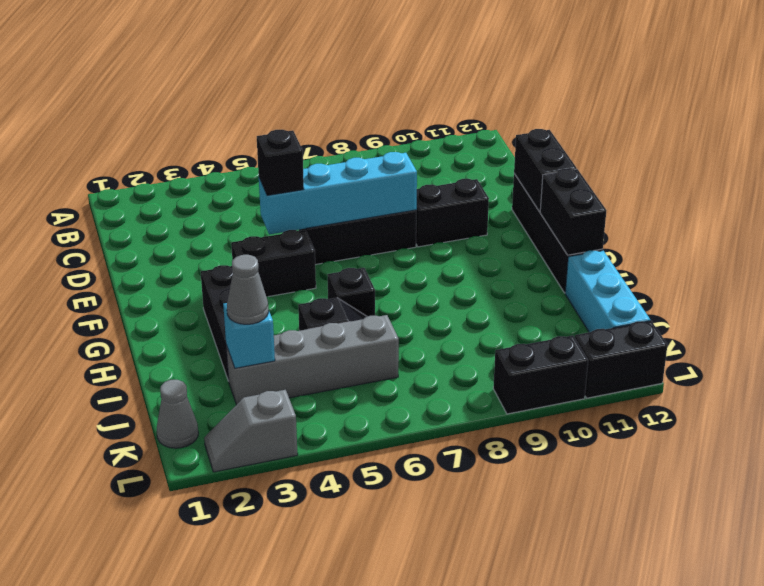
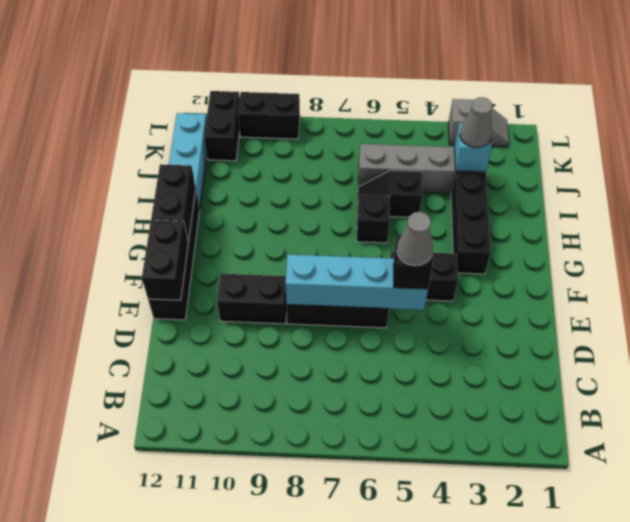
grey 1x1 cone [157,380,198,448] -> grey 1x1 cone moved to [397,212,433,266]
black 1x2 brick [575,321,668,398] -> black 1x2 brick turned to [204,91,240,161]

